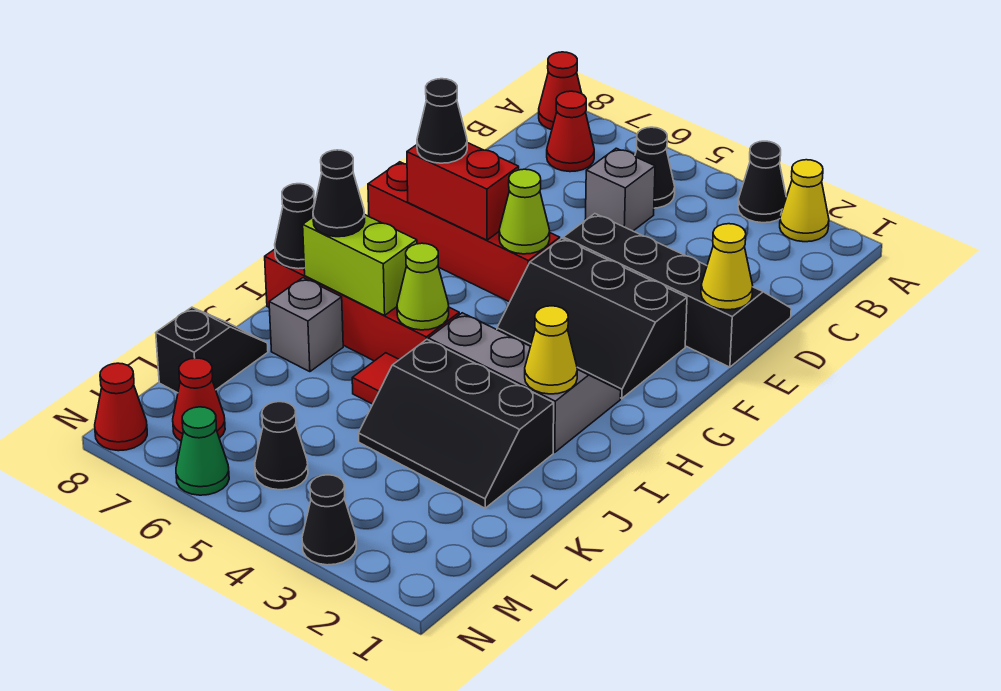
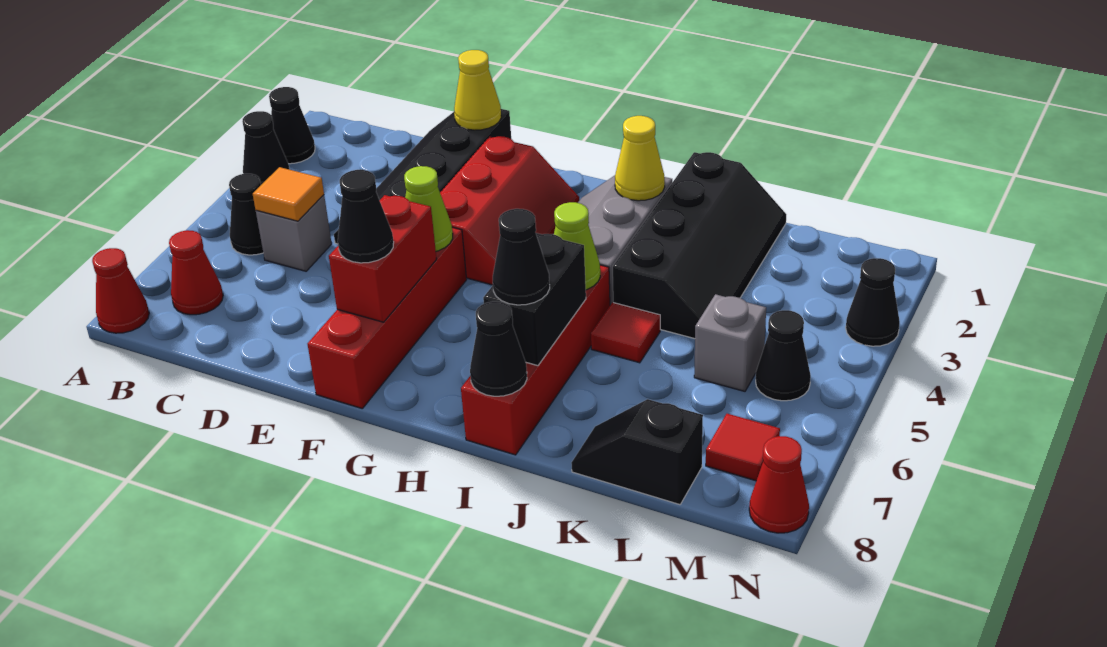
yellow 1x1 cone [780,160,829,242] -> black 1x1 cone [269,87,315,164]
none -> orange 1x1 tile [253,167,324,221]
black 2x3 slope [497,238,687,398] -> red 2x3 slope [440,136,580,285]
lime 1x2 brick [303,214,417,315] -> black 1x2 brick [483,233,586,366]
black 2x3 slope [359,339,554,508] -> black 2x4 slope [613,152,786,339]
grey 1x1 brick [269,278,343,372] -> grey 1x1 brick moved to [694,294,766,391]
red 1x1 cone [173,358,225,441] -> red 1x1 tile [706,414,780,481]
green 1x1 cone [176,407,229,495] -> none

